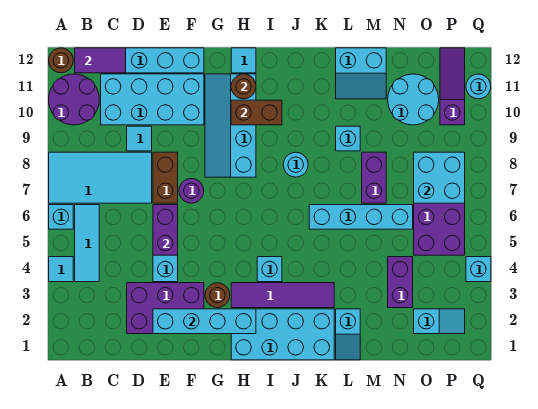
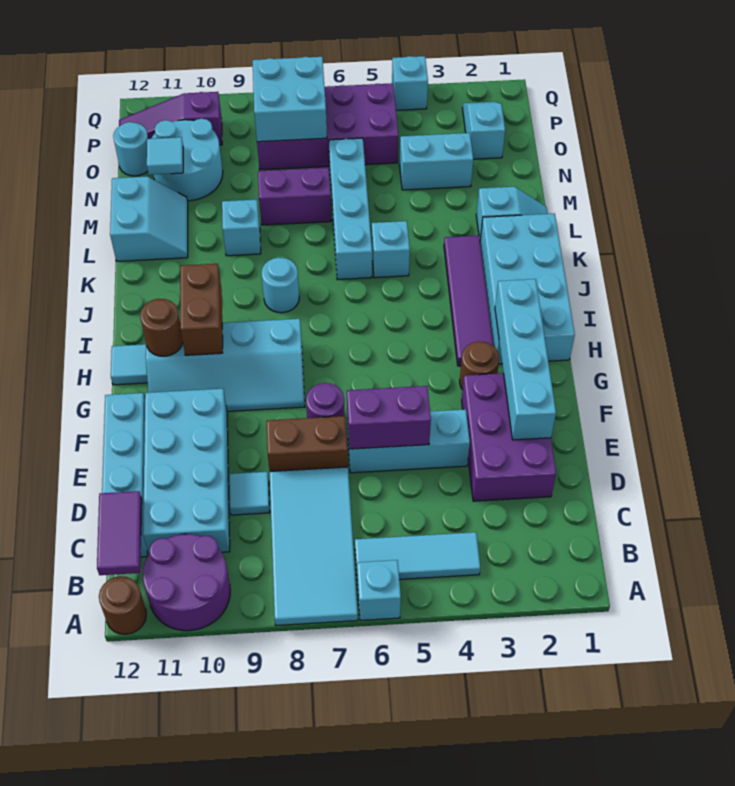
cyan 1x1 tile [49,257,73,282] -> cyan 1x1 tile moved to [147,137,183,175]
cyan 1x1 brick [257,257,282,282] -> cyan 1x1 brick moved to [372,221,410,278]
purple 1x2 brick [388,257,413,308] -> cyan 1x2 brick [400,133,473,190]
cyan 1x1 round brick [466,74,491,99] -> cyan 1x1 round brick moved to [113,122,148,176]

